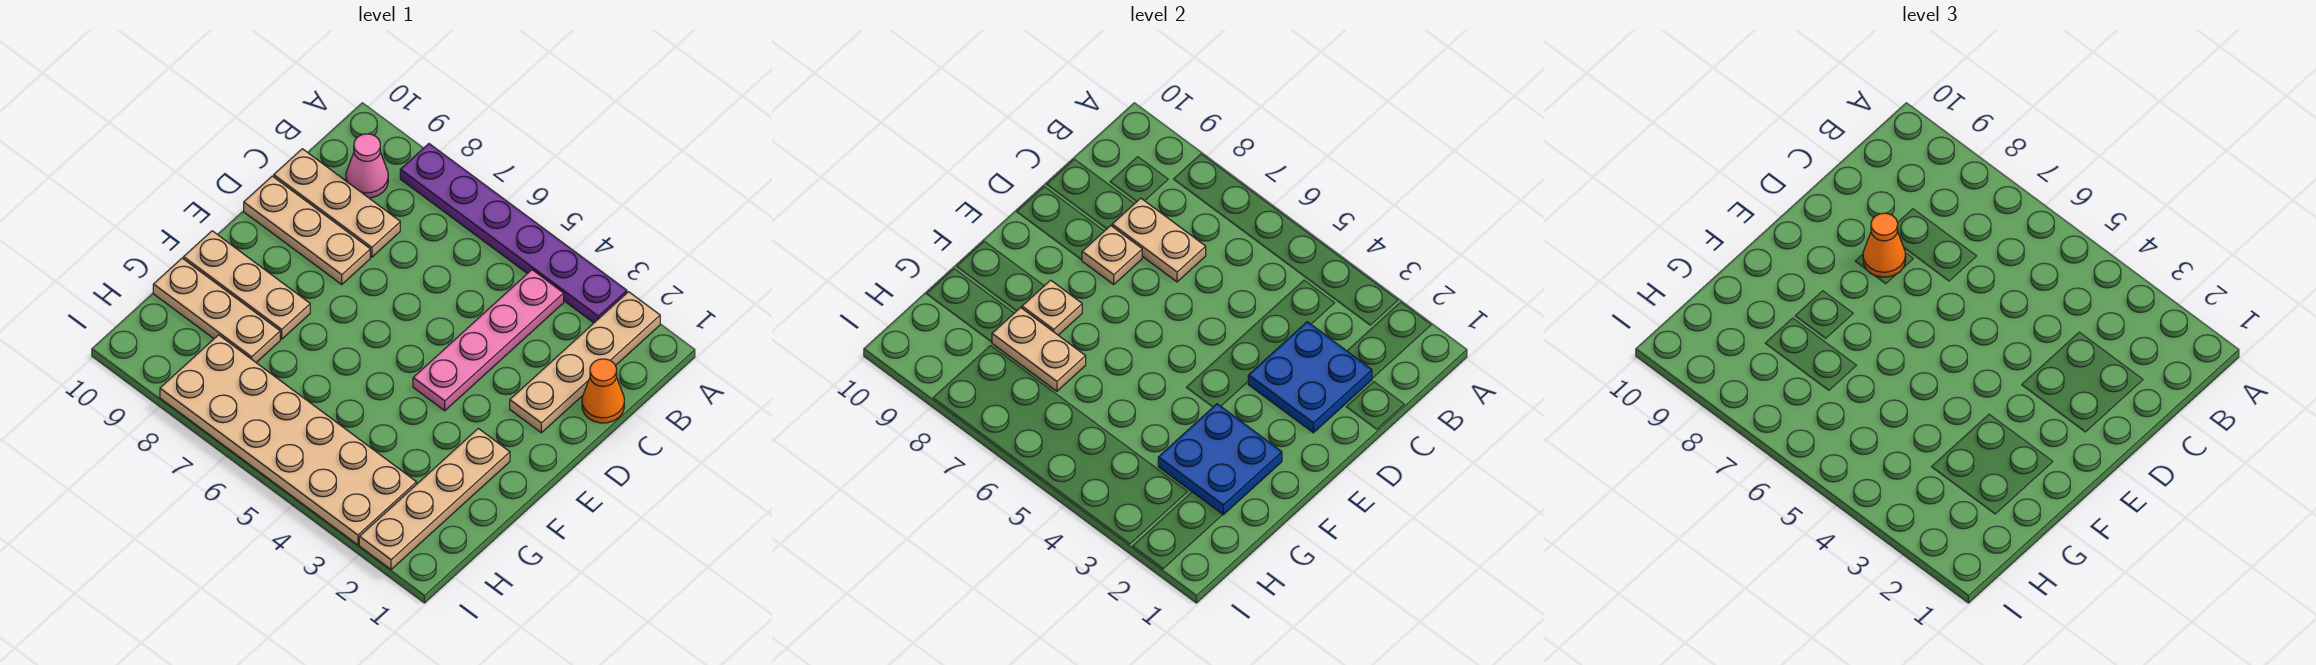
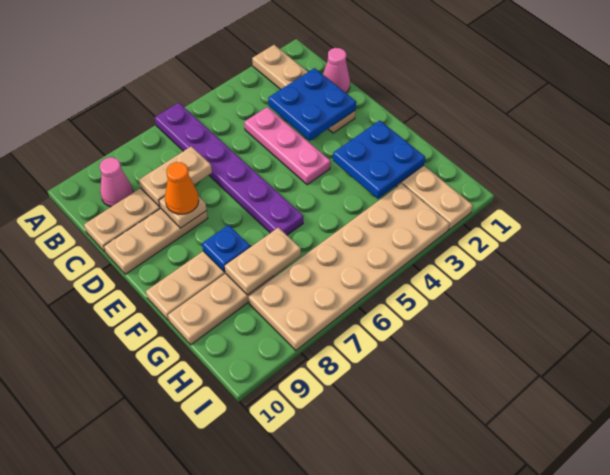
purple 1x6 plate [400,144,627,323] -> purple 1x6 plate turned to [155,103,304,235]
pink 1x4 plate [413,270,564,411] -> pink 1x3 plate [244,107,331,185]
orange 1x1 cone [582,359,624,423] -> pink 1x1 cone [323,48,350,93]
tan 1x1 plate [1022,280,1082,335] -> blue 1x1 plate [202,225,250,272]

